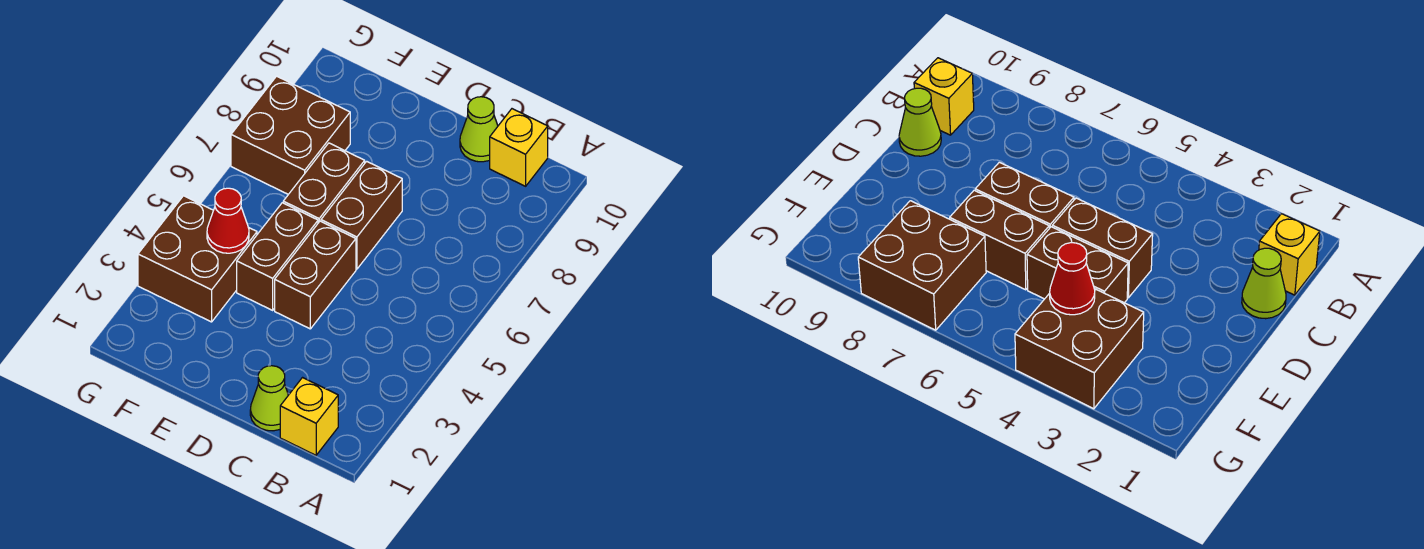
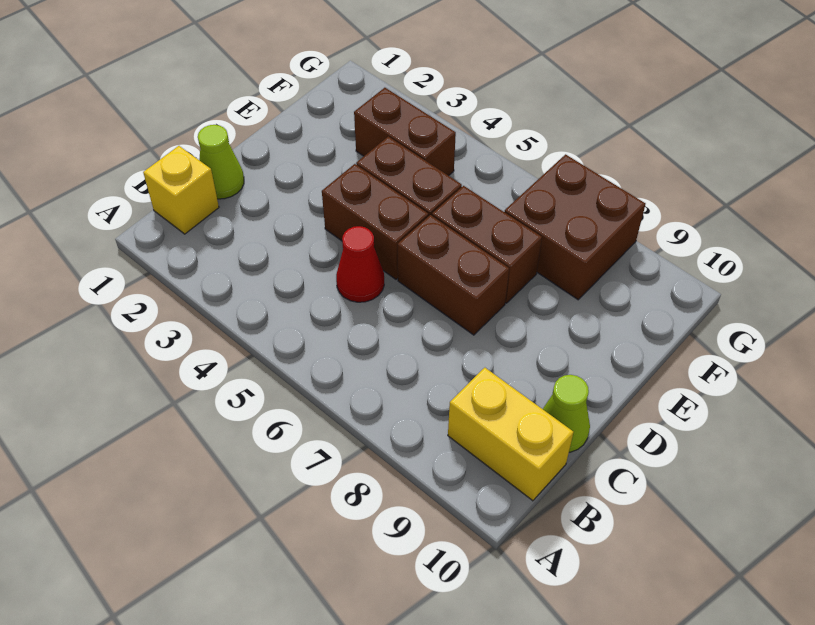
yellow 1x1 brick [490,109,548,186] -> yellow 1x2 brick [448,368,574,501]
brown 2x2 brick [138,196,257,322] -> brown 1x2 brick [354,88,456,176]
red 1x1 cone [207,188,249,253] -> red 1x1 cone moved to [336,226,384,302]

